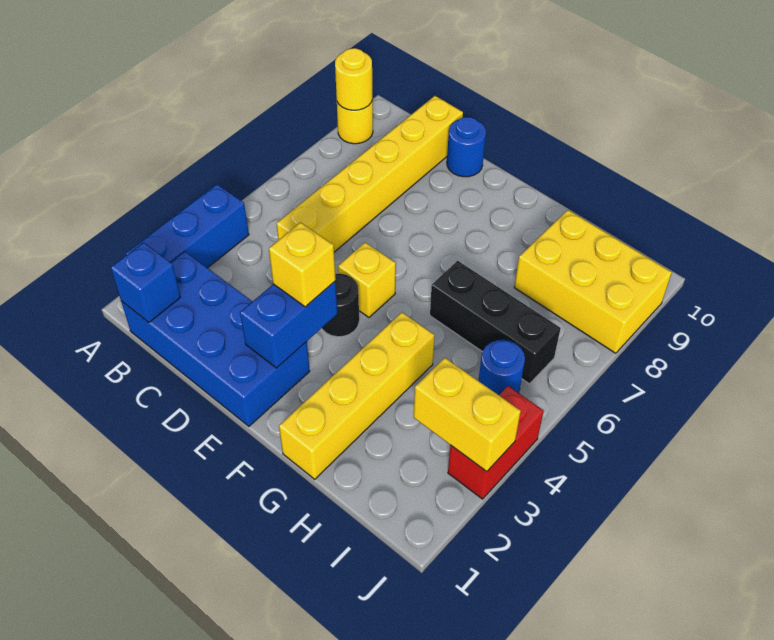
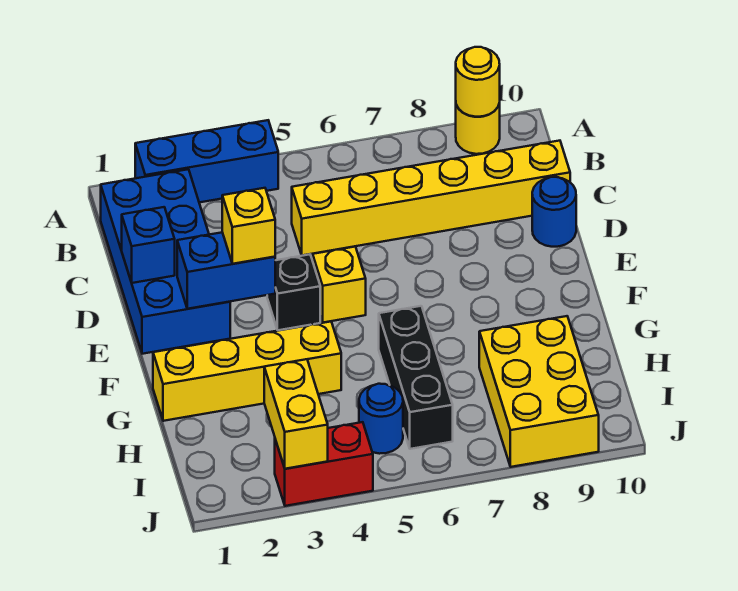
blue 1x1 brick [111,242,180,322] -> blue 1x1 brick moved to [122,207,175,283]
black 1x1 round brick [322,273,359,337] -> black 1x1 brick [267,254,320,330]

